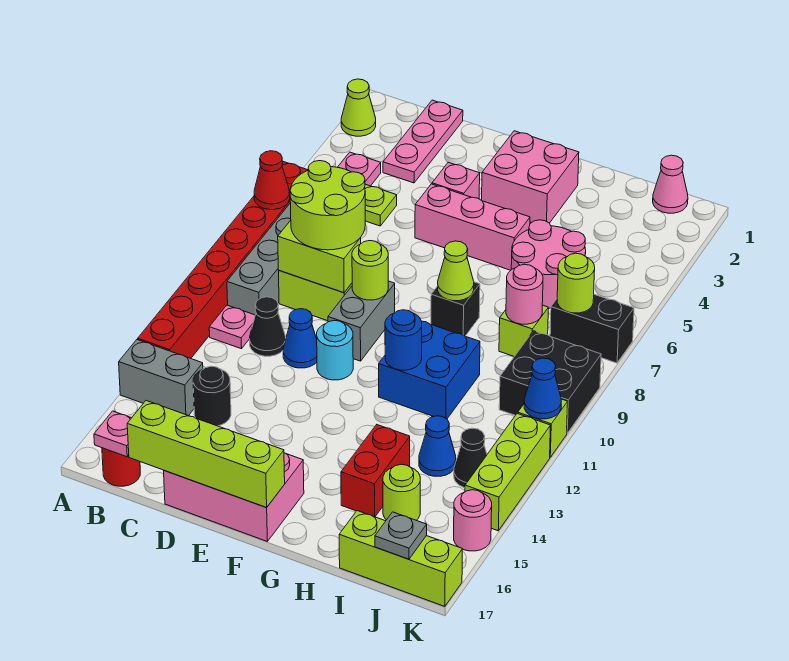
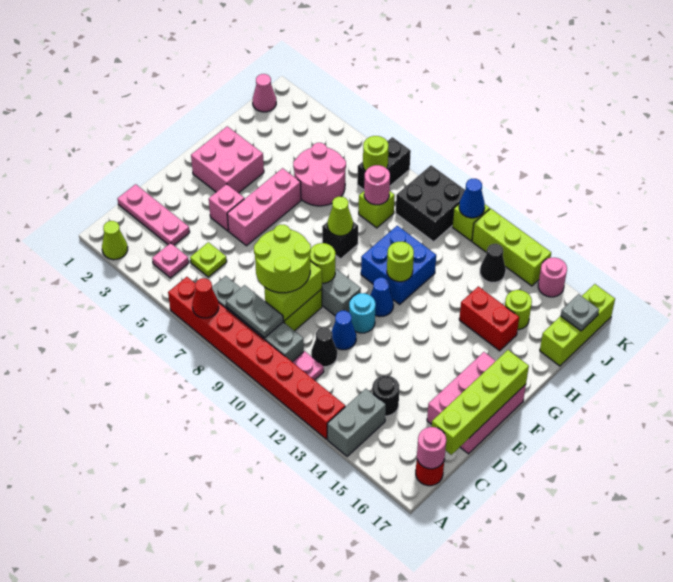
none -> grey 1x2 plate [226,285,283,338]
pink 1x1 plate [94,411,131,457] -> pink 1x1 round brick [417,427,446,469]
blue 1x1 round brick [385,310,422,370] -> lime 1x1 round brick [387,242,414,282]
blue 1x1 cone [419,416,456,476] -> blue 1x1 cone moved to [370,278,394,317]

